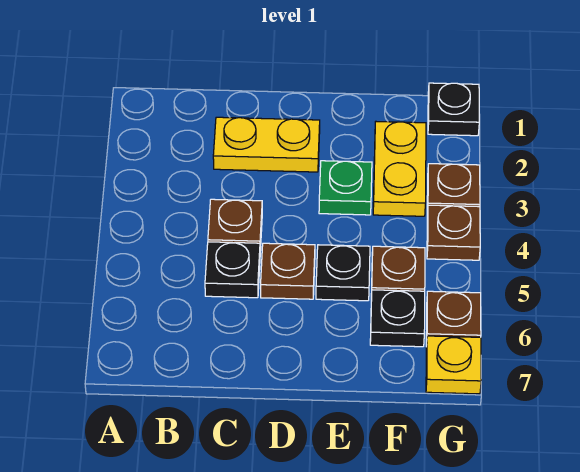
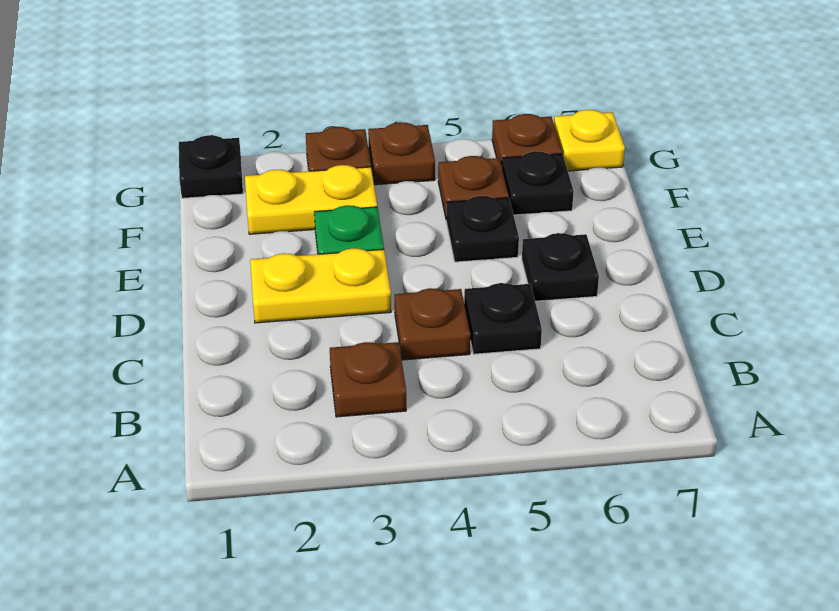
yellow 1x2 plate [213,117,320,172] -> yellow 1x2 plate turned to [250,248,391,323]
brown 1x1 plate [261,243,315,299] -> brown 1x1 plate moved to [330,342,406,417]
none -> black 1x1 plate [522,233,599,301]

